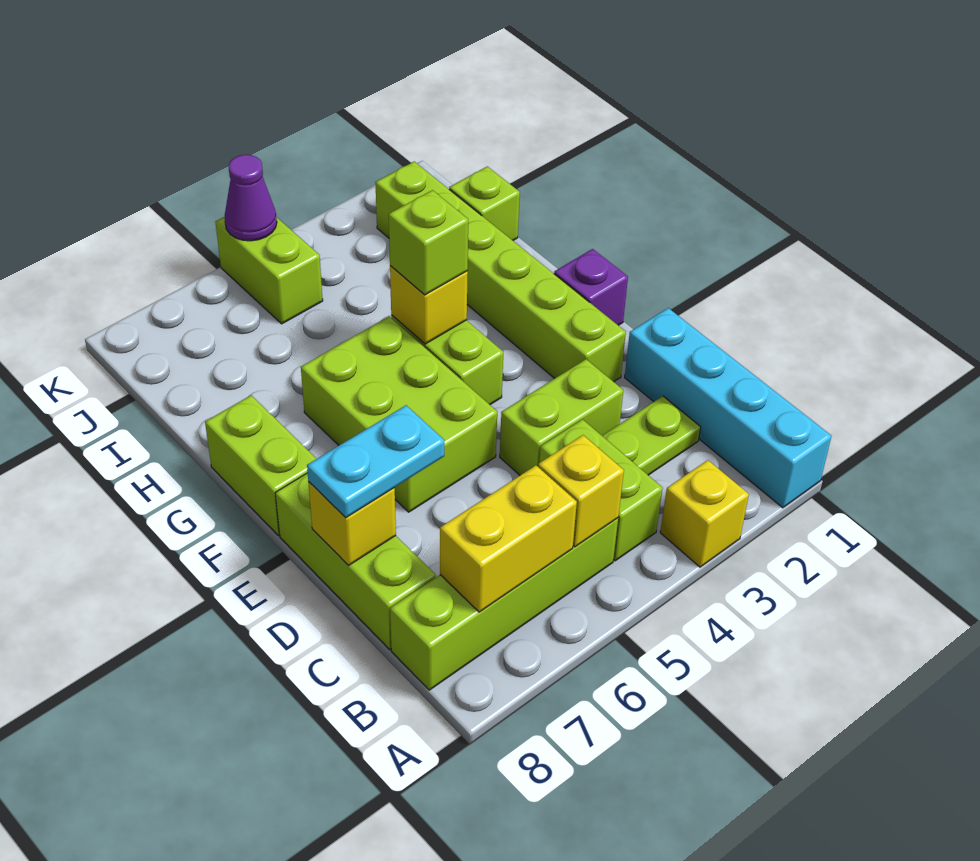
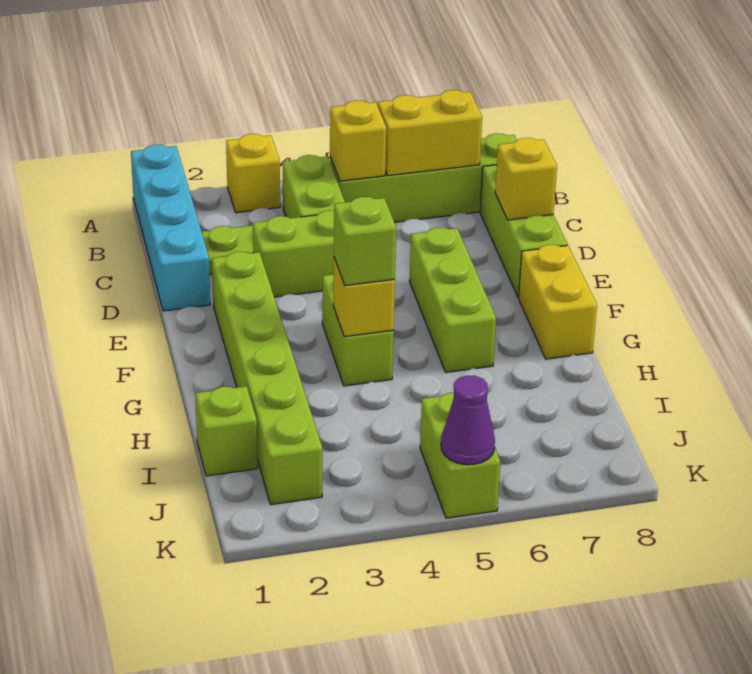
cyan 1x2 plate [307,405,444,518] -> none
lime 2x3 brick [301,316,497,512] -> lime 1x3 brick [409,227,496,372]
purple 1x1 brick [554,249,628,325] -> none
lime 1x2 brick [205,395,316,535] -> yellow 1x2 brick [519,245,597,359]

